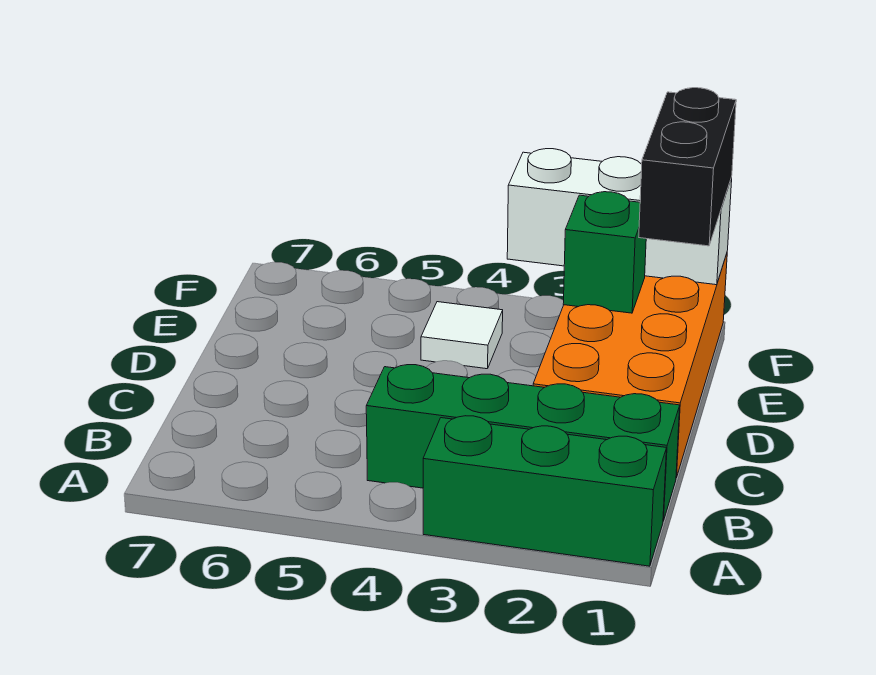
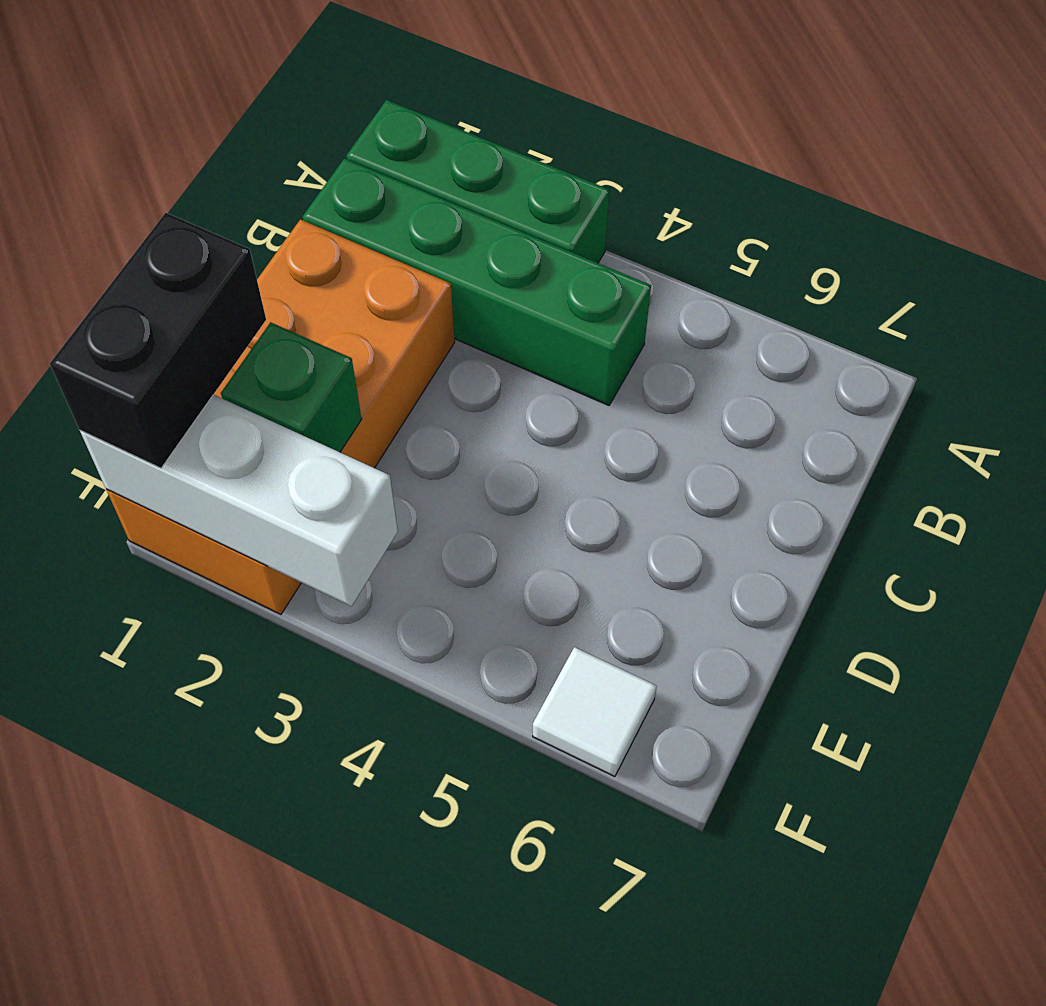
white 1x1 tile [421,302,503,369] -> white 1x1 tile moved to [533,647,657,777]

